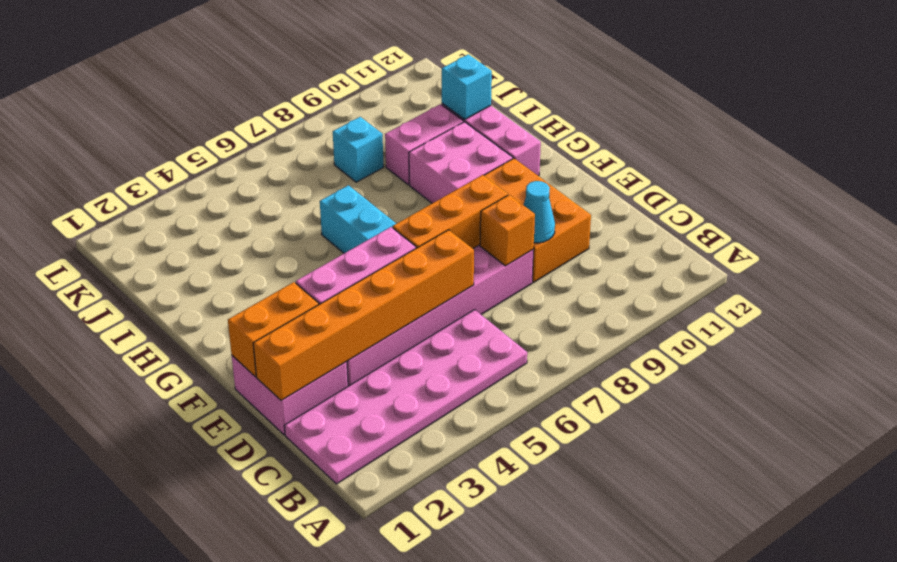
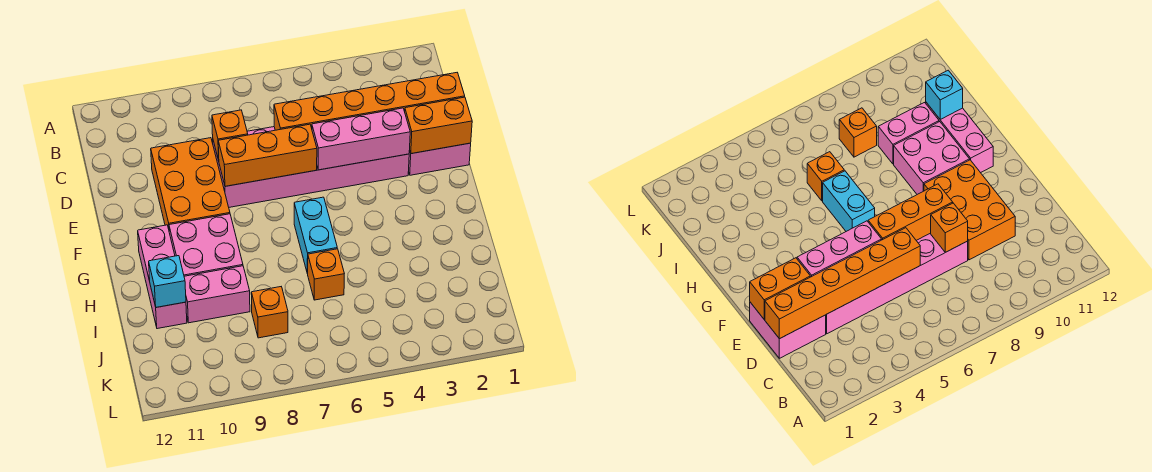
pink 2x6 plate [284,310,527,484] -> none
cyan 1x1 cone [523,181,555,243] -> none
none -> orange 1x1 brick [308,249,344,300]
cyan 1x1 brick [333,117,384,182] -> orange 1x1 brick [251,287,288,338]

